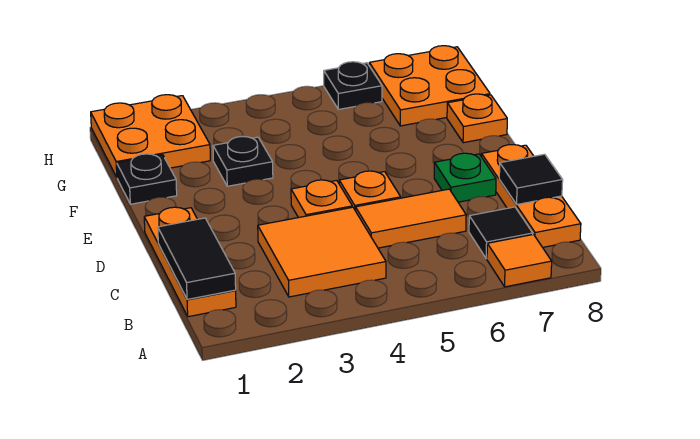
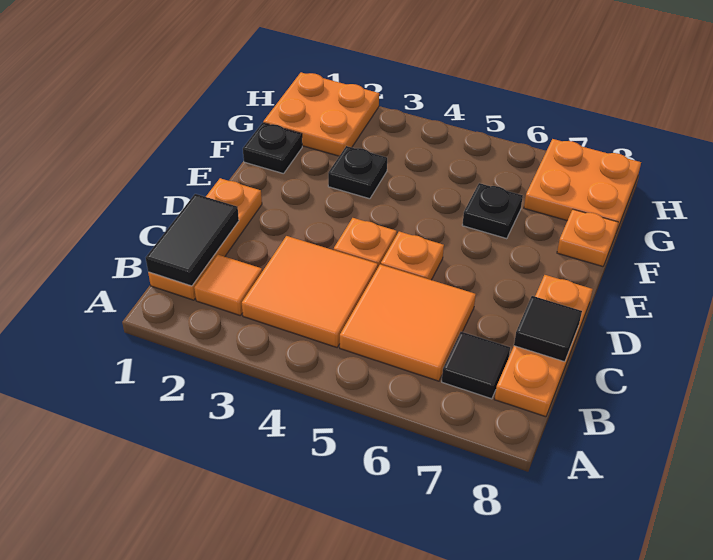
orange 1x1 tile [487,234,552,287] -> orange 1x1 tile moved to [194,255,262,316]
orange 1x2 tile [356,189,466,248] -> orange 2x2 tile [340,265,476,381]
green 1x1 plate [434,153,496,202] -> none
black 1x1 plate [324,62,382,109] -> black 1x1 plate moved to [462,183,523,239]

